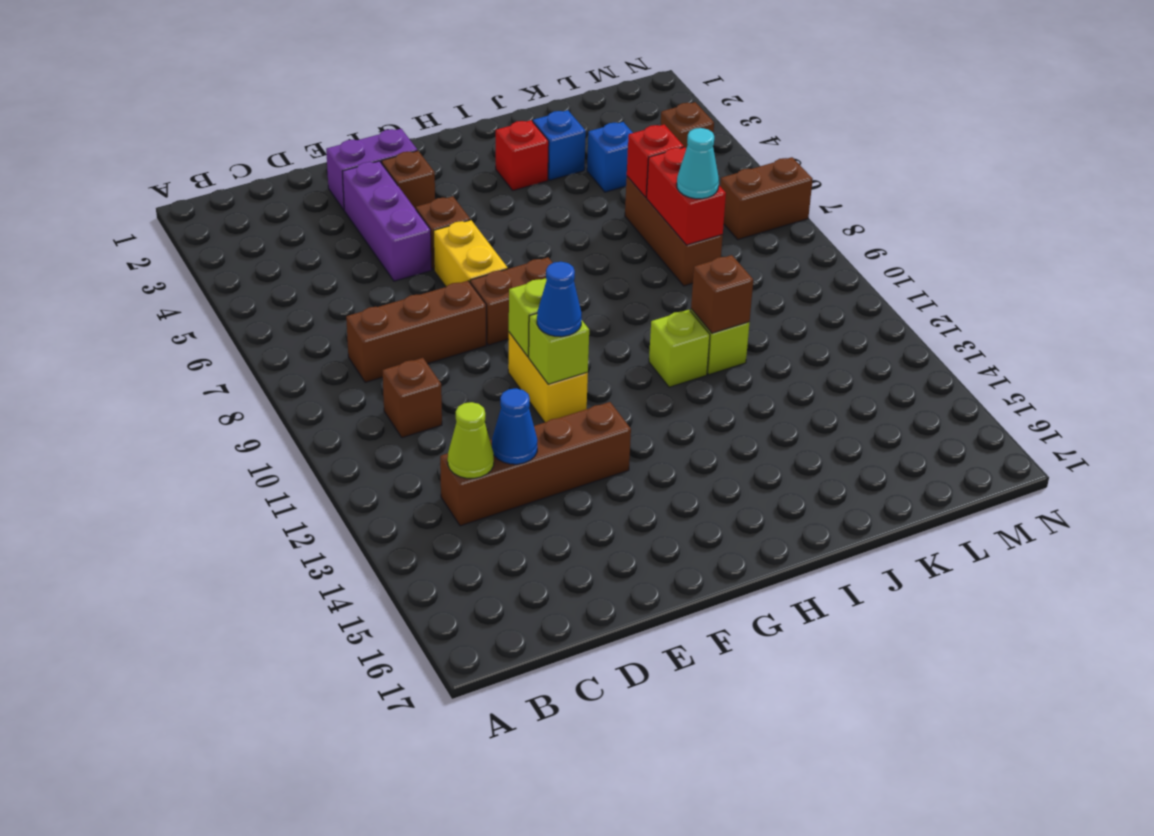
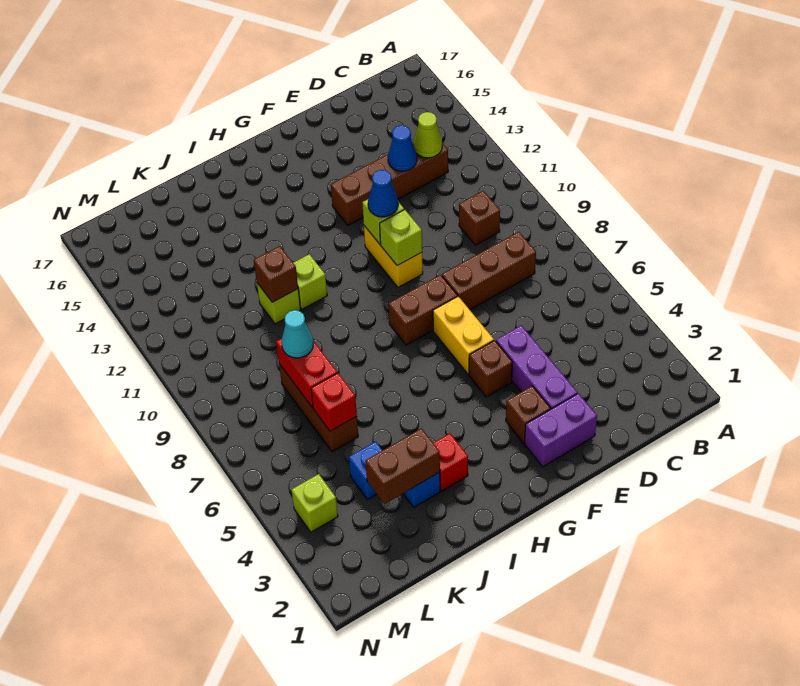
brown 1x1 brick [661,102,714,148] -> lime 1x1 brick [292,474,338,532]
brown 1x2 brick [720,157,813,240] -> brown 1x2 brick moved to [365,428,440,504]

